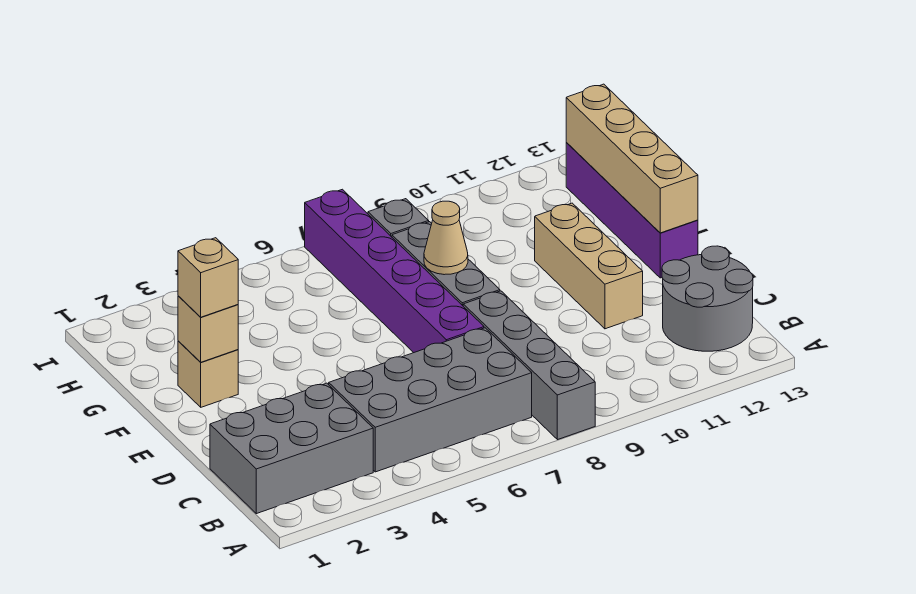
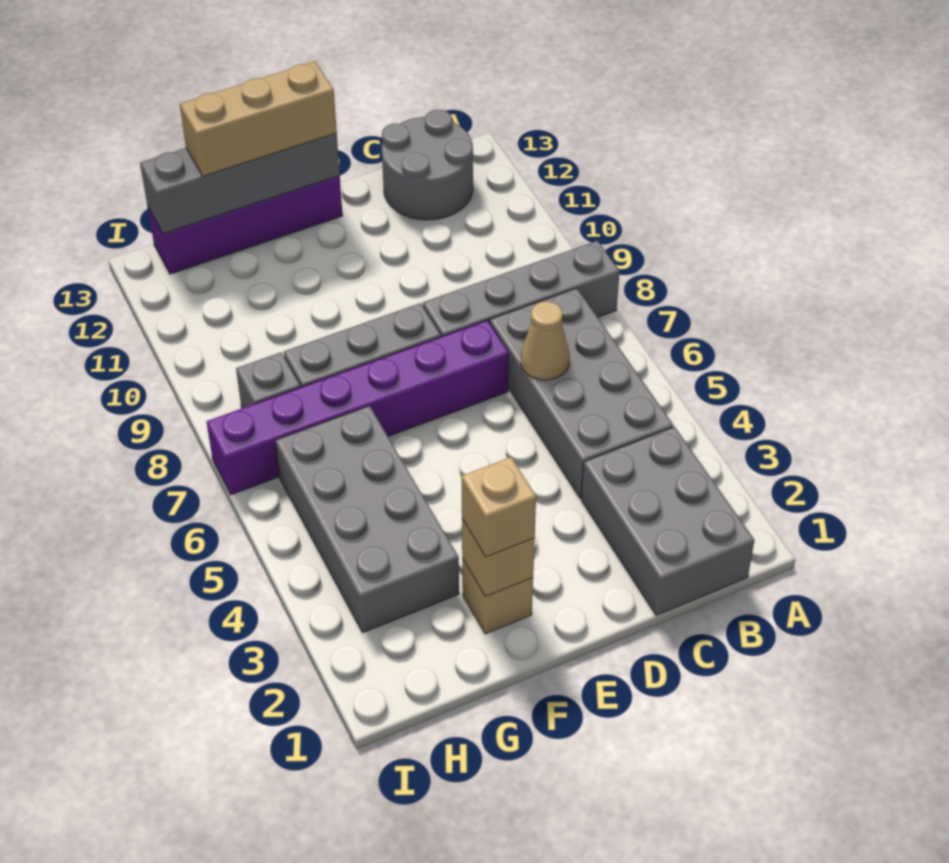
tan 1x3 brick [535,203,643,329] -> tan 1x3 brick moved to [180,61,337,176]
tan 1x4 brick [566,84,698,233] -> grey 1x4 brick [140,134,340,234]
tan 1x1 cone [424,201,468,275] -> tan 1x1 cone moved to [521,301,570,380]
none -> grey 2x4 brick [275,406,459,633]

